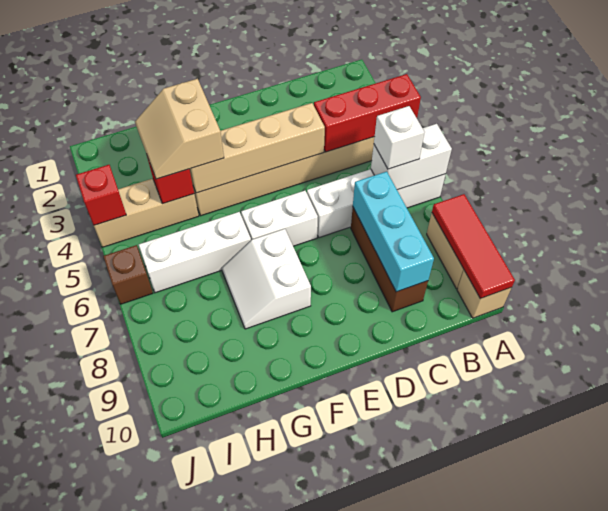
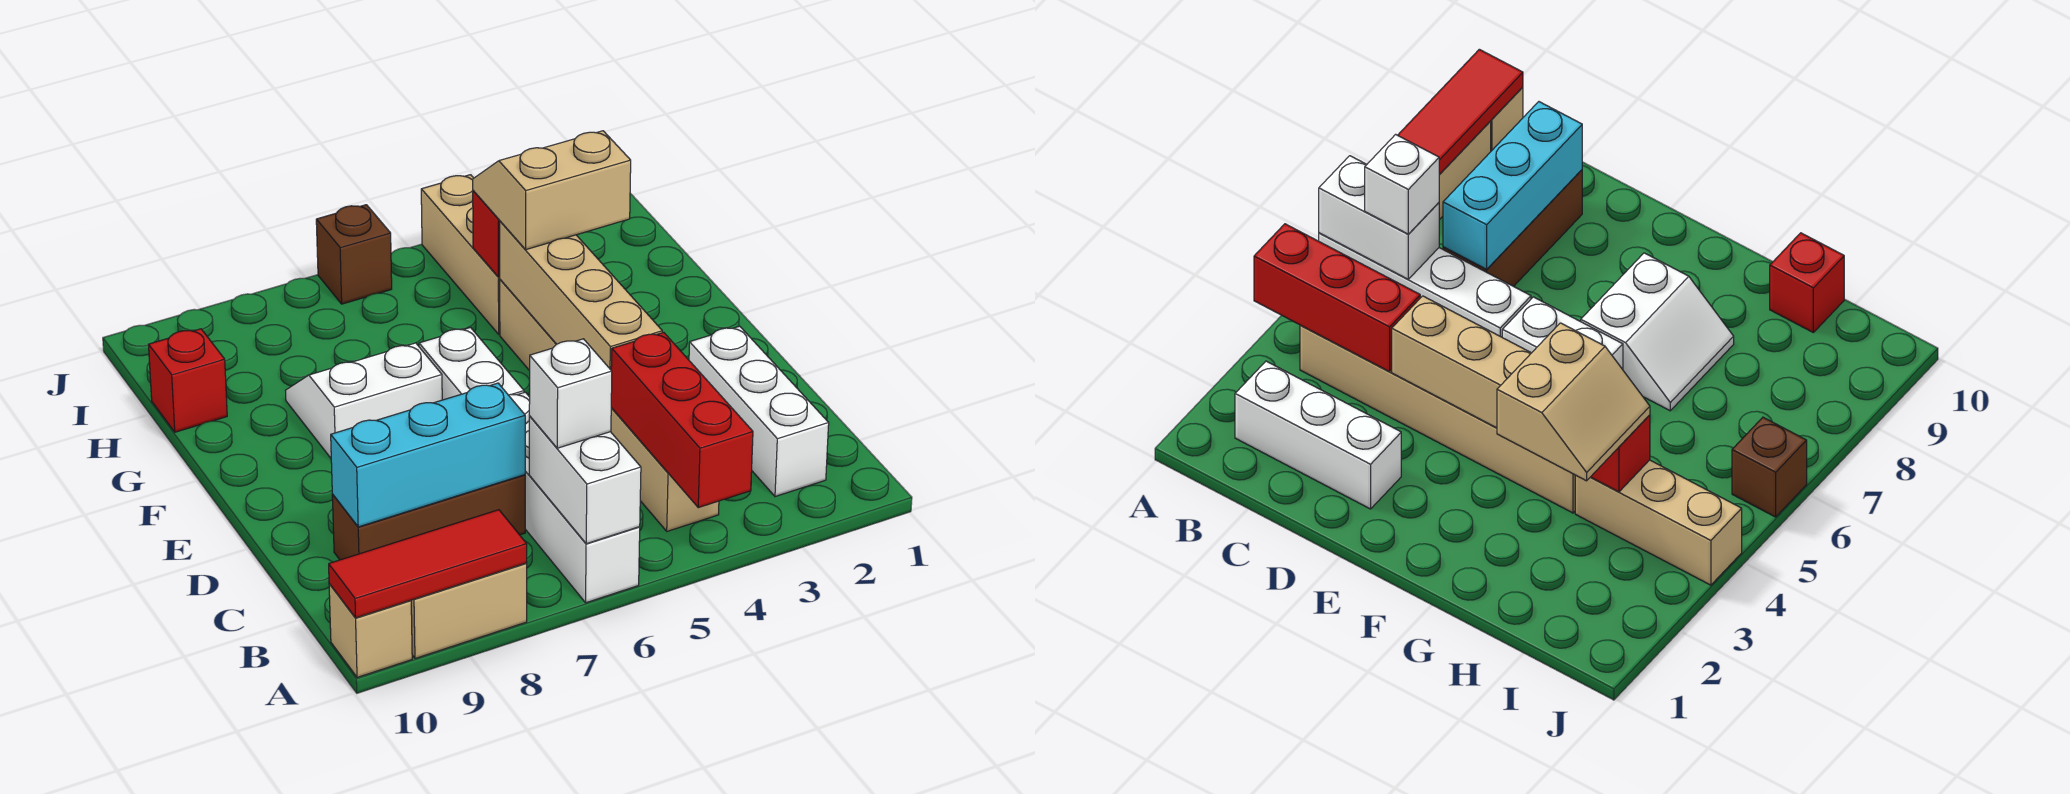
white 1x3 brick [139,212,251,293] -> white 1x3 brick moved to [689,326,829,497]
red 1x1 brick [76,165,126,225] -> red 1x1 brick moved to [149,329,227,432]

